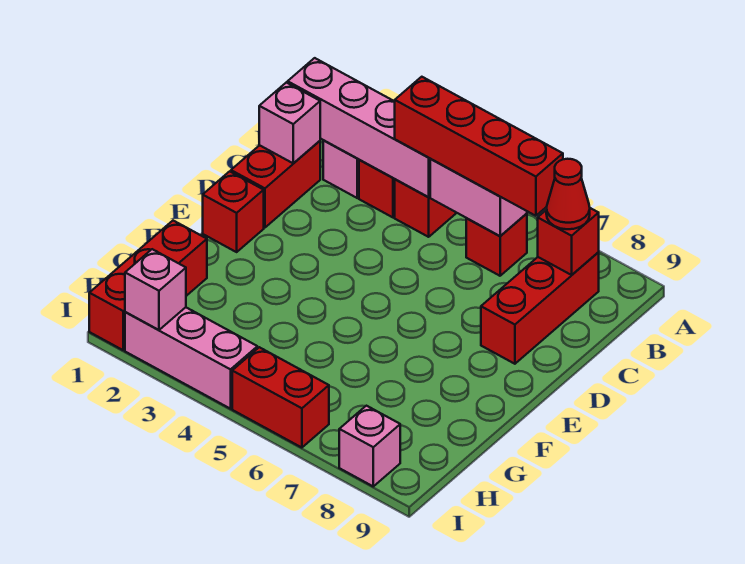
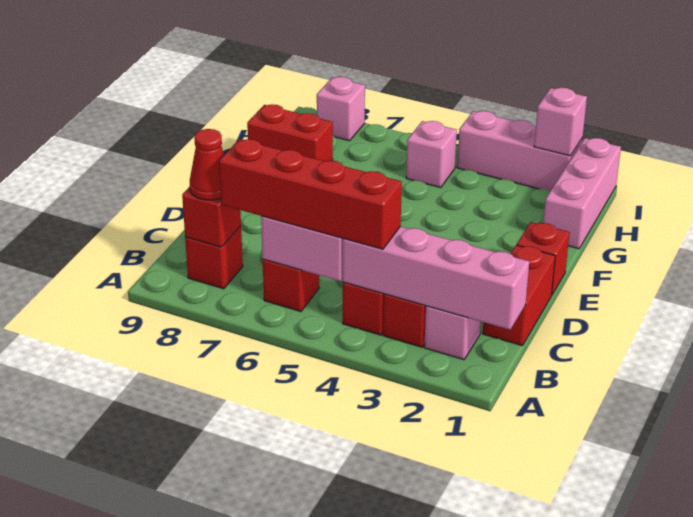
red 1x3 brick [481,253,599,364] -> red 1x1 brick [185,226,243,289]
pink 1x1 brick [259,83,320,163] -> pink 1x1 brick moved to [406,121,457,188]
red 1x3 brick [89,221,207,350] -> pink 1x3 brick [543,138,621,249]
red 1x2 brick [232,347,329,448] -> red 1x2 brick moved to [247,104,333,161]

